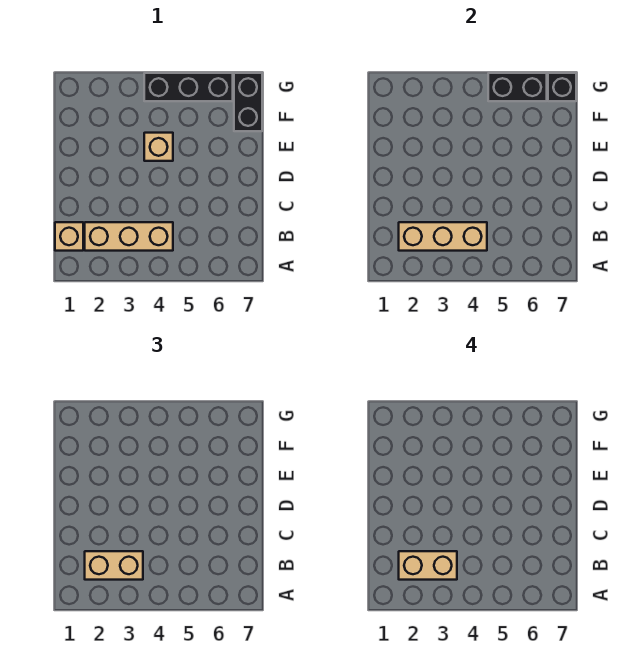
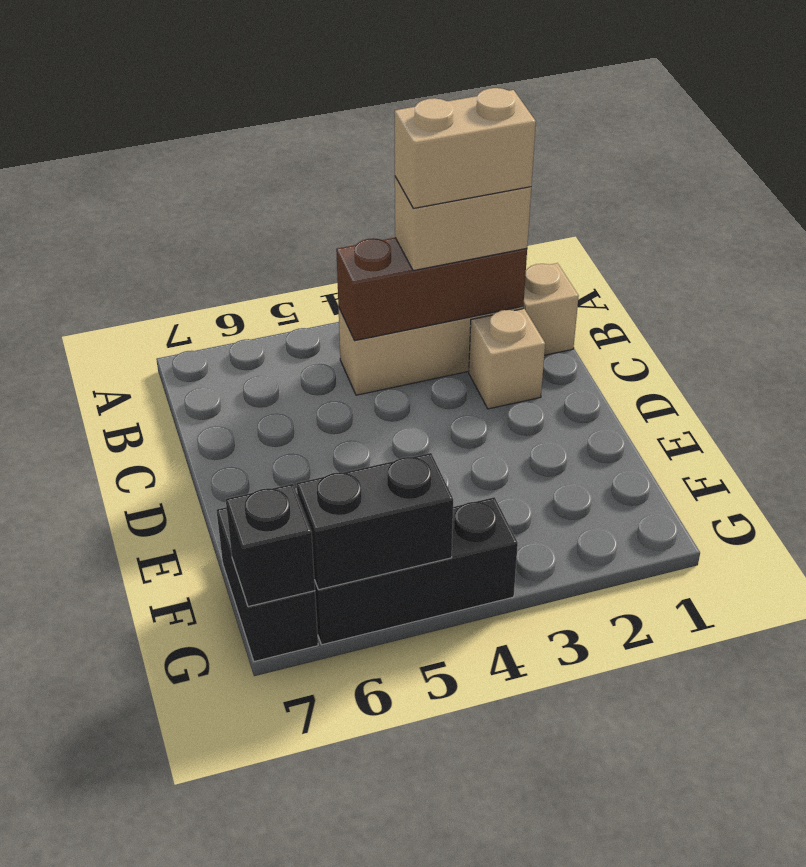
tan 1x3 brick [399,222,487,251] -> brown 1x3 brick [336,238,527,341]
tan 1x1 brick [144,133,173,161] -> tan 1x1 brick moved to [469,309,545,409]

